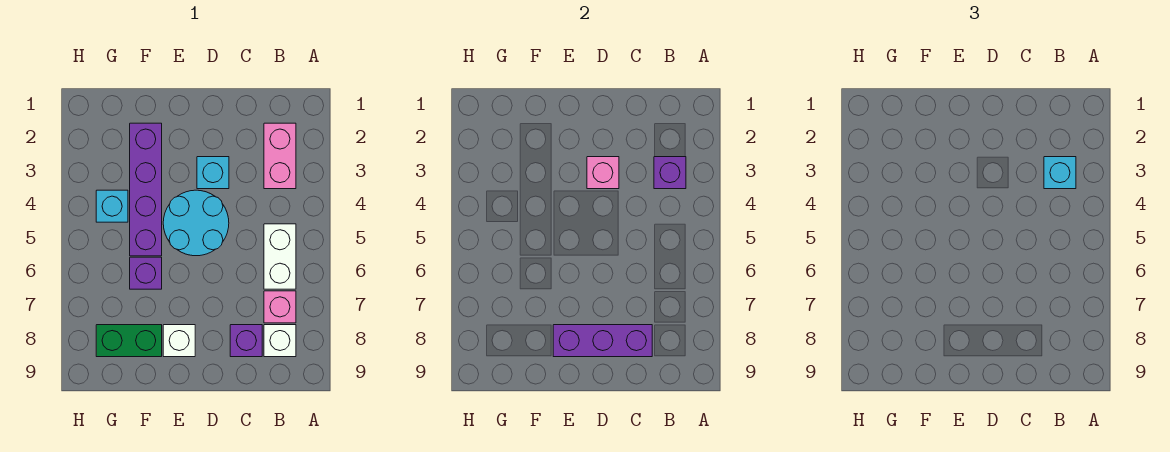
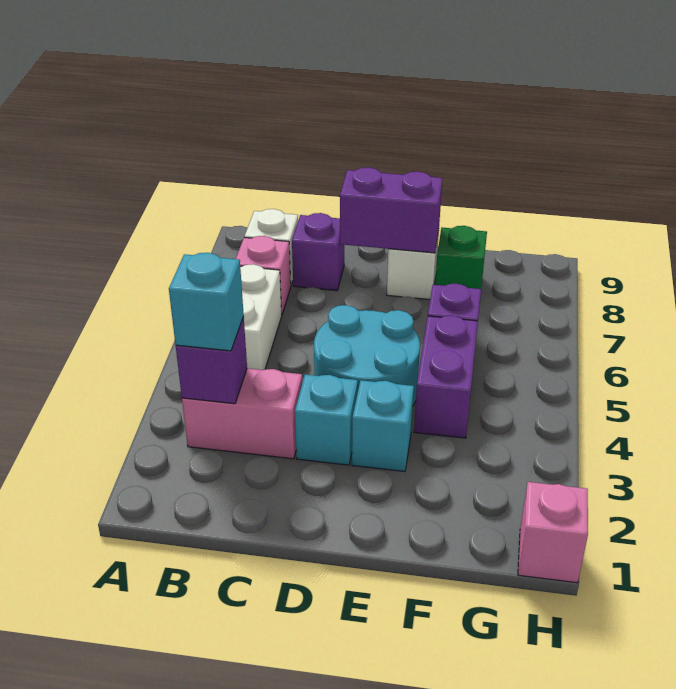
pink 1x2 brick [264,123,296,189] -> pink 1x2 brick turned to [182,368,302,459]
purple 1x3 brick [553,325,652,357] -> purple 1x2 brick [340,167,442,253]
pink 1x1 brick [587,157,619,189] -> pink 1x1 brick moved to [518,482,588,583]
purple 1x4 brick [130,123,162,256] -> purple 1x2 brick [414,315,478,438]
green 1x2 brick [96,325,162,357] -> green 1x1 brick [435,226,487,289]
cyan 1x1 brick [96,190,128,222] -> cyan 1x1 brick moved to [352,380,414,471]

